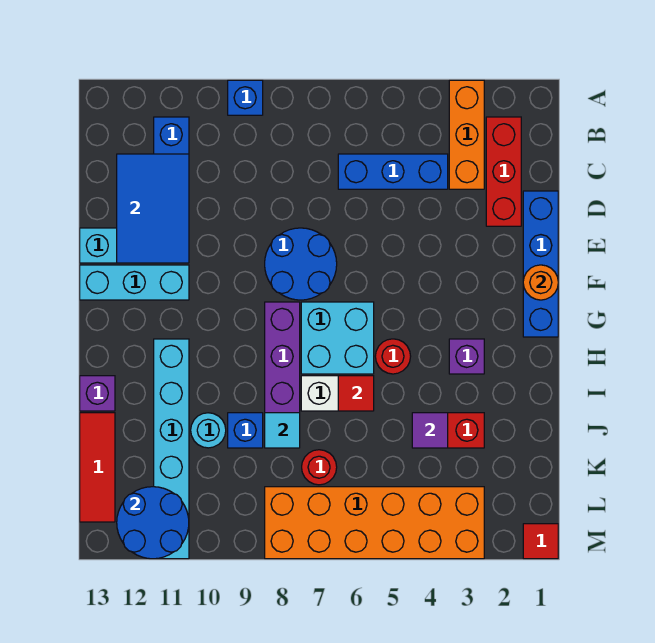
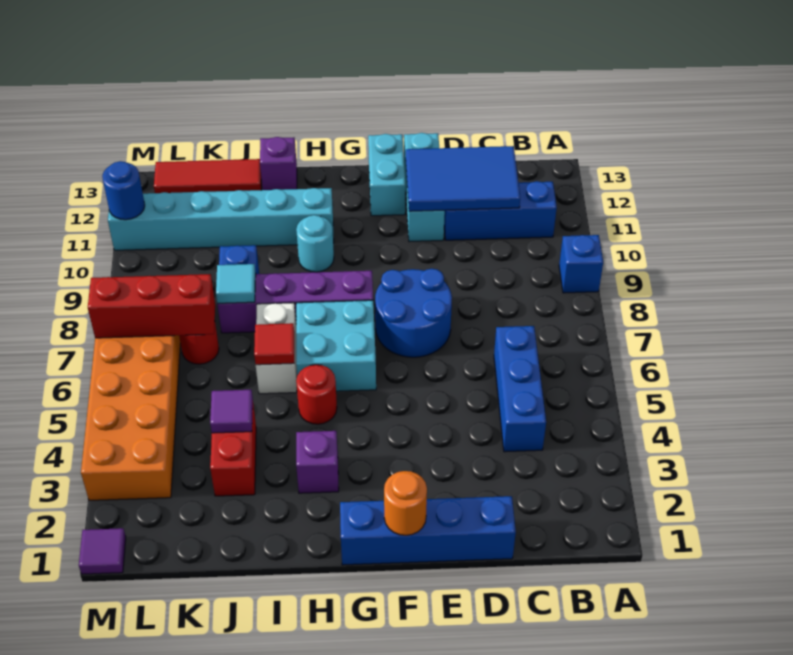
orange 1x3 brick [449,80,484,189] -> none
red 1x3 brick [486,117,521,226] -> red 1x3 brick moved to [88,274,215,338]
cyan 1x3 brick [80,265,189,300] -> cyan 1x2 brick [368,134,406,216]
cyan 1x1 round brick [191,413,226,448] -> cyan 1x1 round brick moved to [296,215,334,272]
blue 2x2 round brick [117,487,189,559] -> blue 1x1 round brick [102,161,145,220]
red 1x1 tile [523,524,558,559] -> purple 1x1 tile [79,528,126,574]

